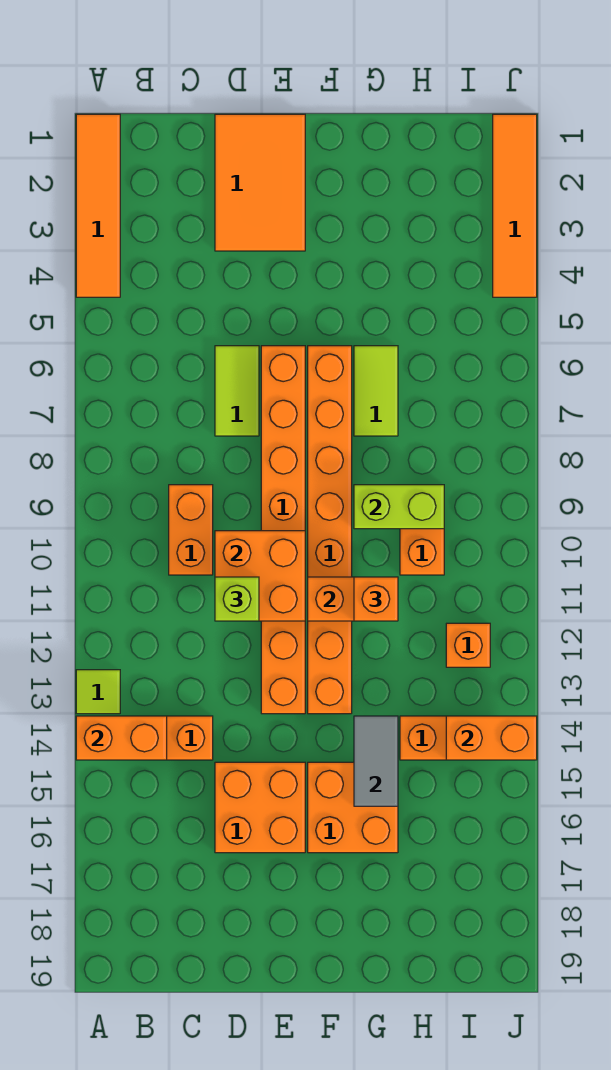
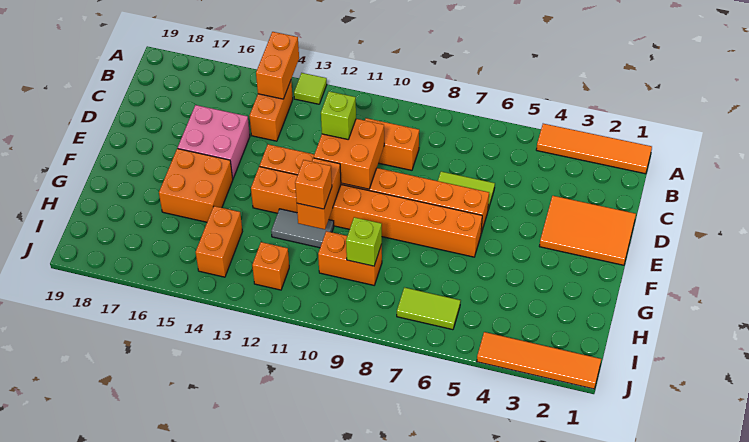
orange 2x2 brick [215,762,305,853] -> pink 2x2 brick [178,105,250,178]
lime 1x2 tile [354,346,398,436] -> lime 1x2 tile moved to [397,287,460,330]
lime 1x2 brick [354,485,444,529] -> lime 1x1 brick [346,217,382,266]
grey 1x2 tile [354,716,398,806] -> grey 1x2 tile moved to [271,209,334,248]
orange 1x2 brick [446,716,537,760] -> none

